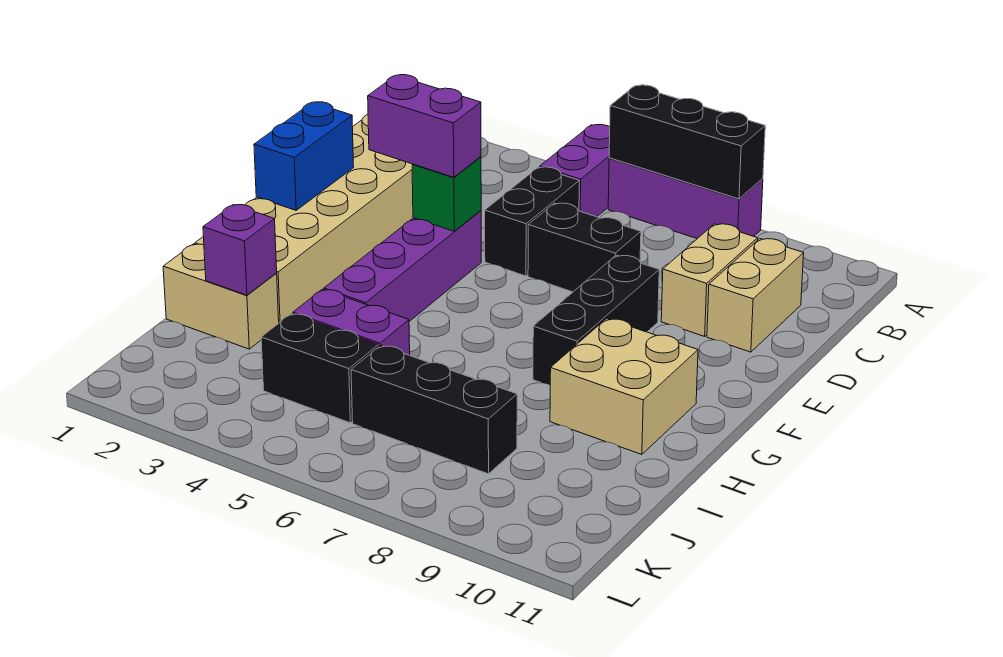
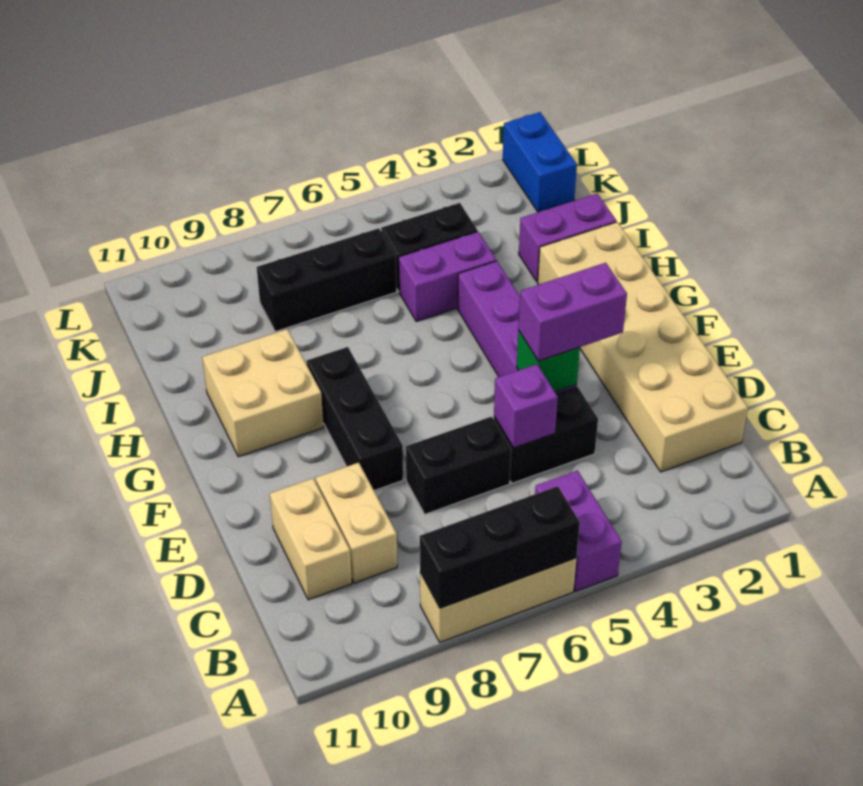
purple 1x3 brick [608,158,763,239] -> tan 1x3 brick [420,558,577,642]
black 1x2 brick [485,167,579,276] -> black 1x2 brick turned to [494,387,598,483]
blue 1x2 brick [254,102,354,210] -> blue 1x2 brick moved to [503,112,577,212]
tan 1x2 brick [163,244,279,349] -> purple 1x2 brick [519,193,616,282]
purple 1x1 brick [203,205,277,295] -> purple 1x1 brick moved to [494,364,558,448]

